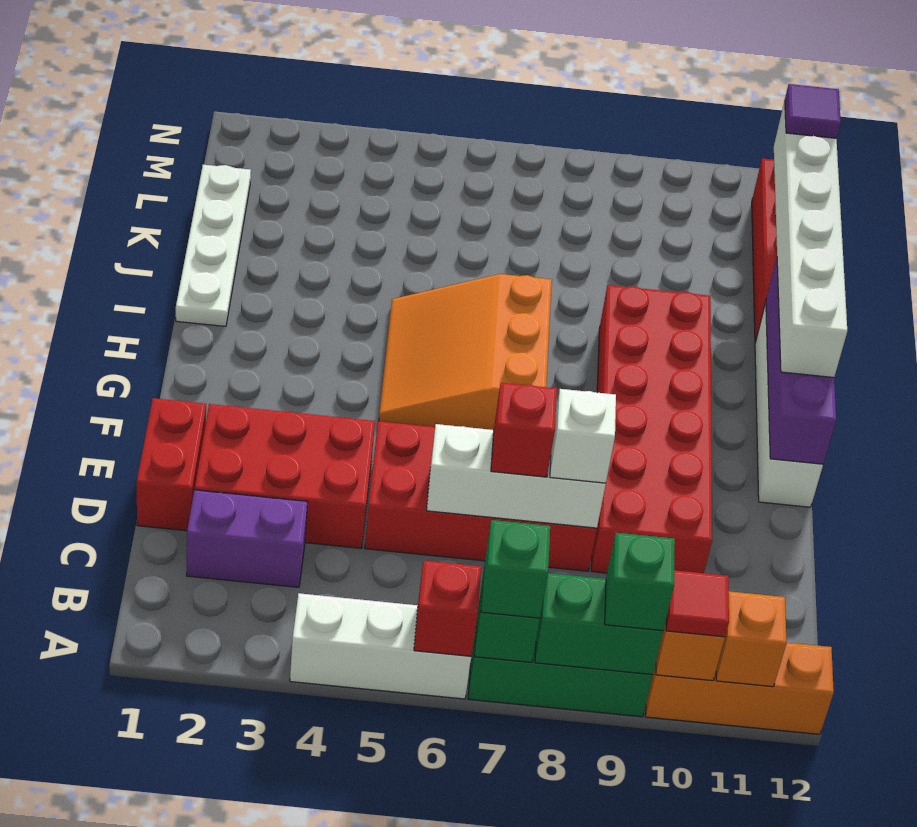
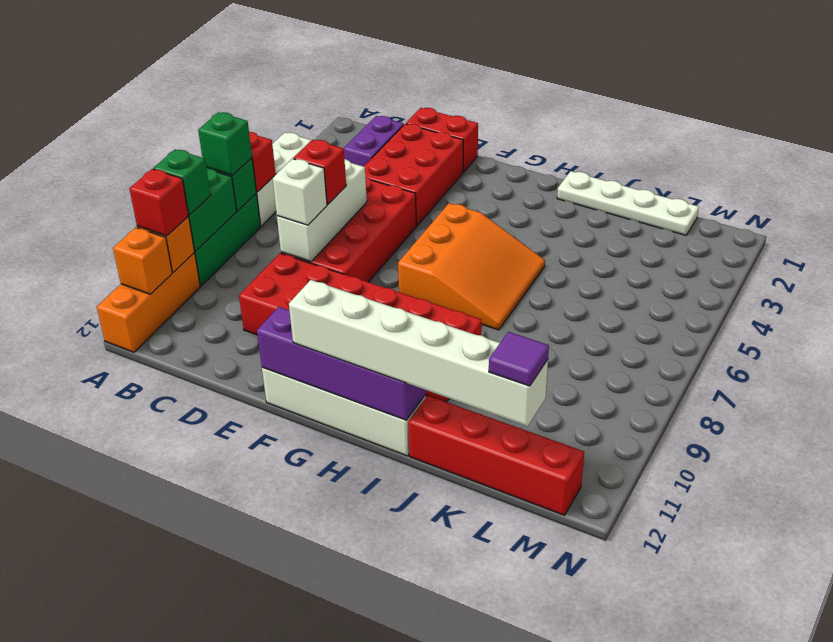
red 1x1 tile [666,570,729,637] -> red 1x1 brick [129,169,189,236]
orange 3x3 slope [379,274,552,430] -> orange 3x3 slope turned to [398,203,545,330]

